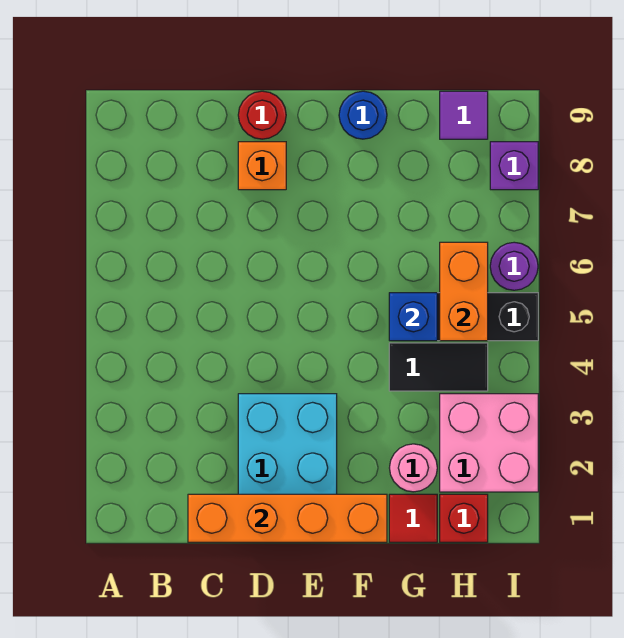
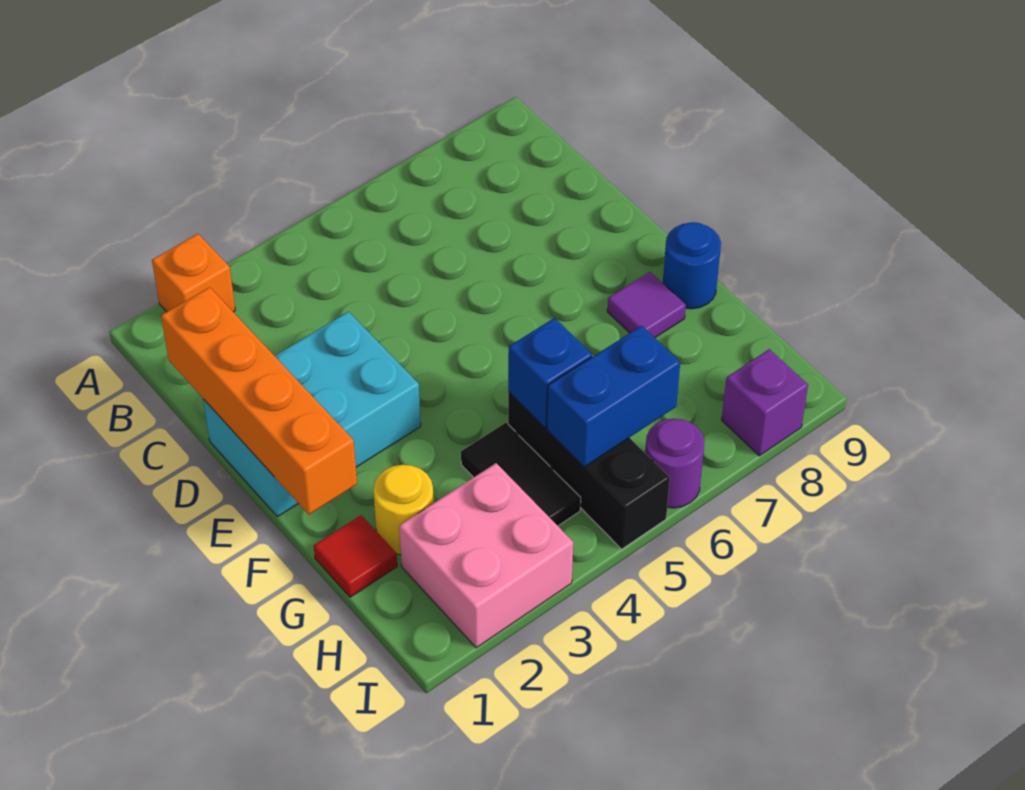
orange 1x1 brick [238,142,286,190] -> orange 1x1 brick moved to [152,234,235,312]
red 1x1 round brick [238,91,286,139] -> none
pink 1x1 round brick [390,444,437,492] -> yellow 1x1 round brick [373,465,434,555]
red 1x1 brick [440,494,488,542] -> none
orange 1x2 brick [440,242,488,341] -> blue 1x2 brick [547,326,680,467]
purple 1x1 tile [440,91,488,139] -> purple 1x1 tile moved to [607,272,686,338]

